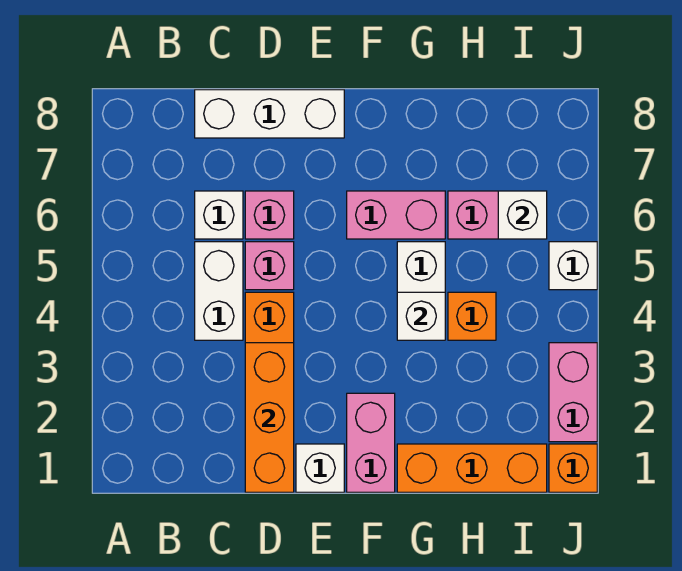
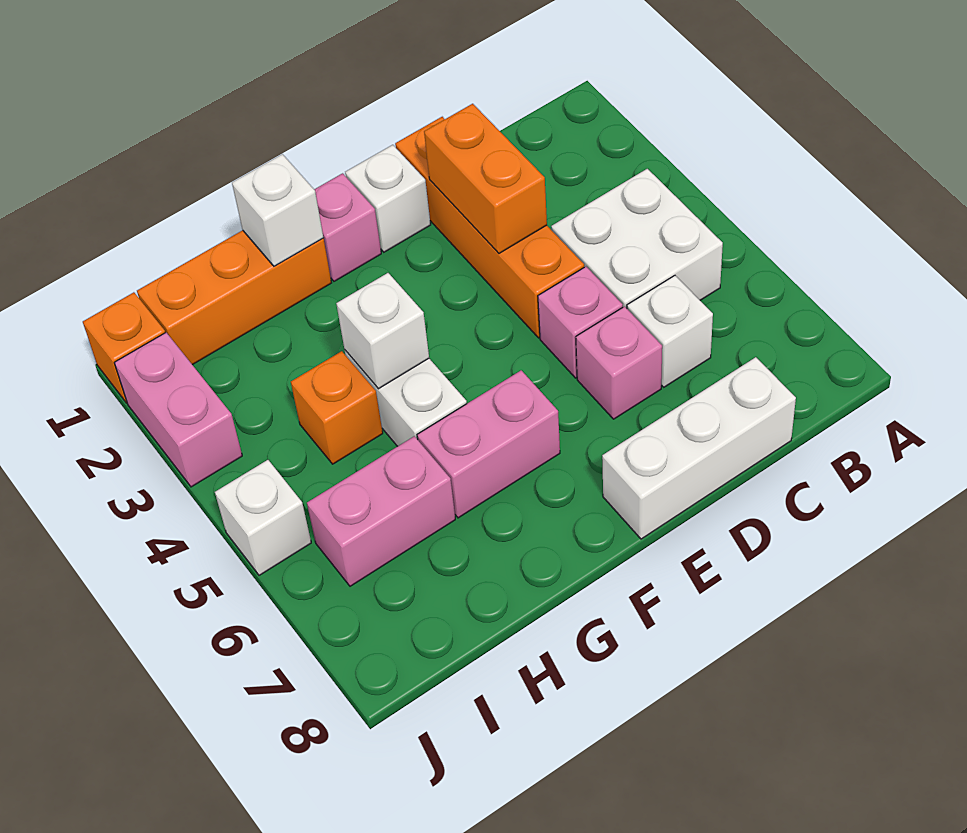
white 1x2 brick [195,242,243,340] -> white 2x2 brick [551,169,723,308]
orange 1x3 brick [245,343,294,492] -> orange 1x2 brick [424,104,547,253]
pink 1x2 brick [347,393,395,492] -> pink 1x1 brick [314,173,381,281]
white 1x1 brick [498,191,547,239] -> white 1x1 brick moved to [232,154,323,266]

